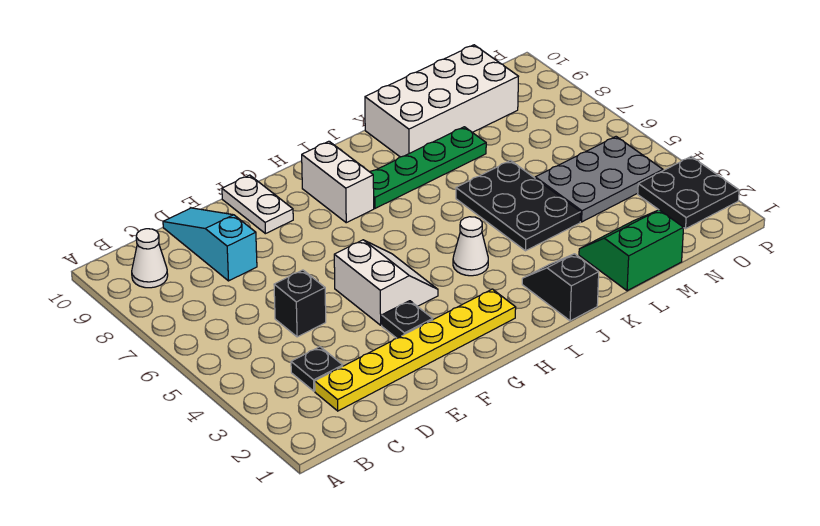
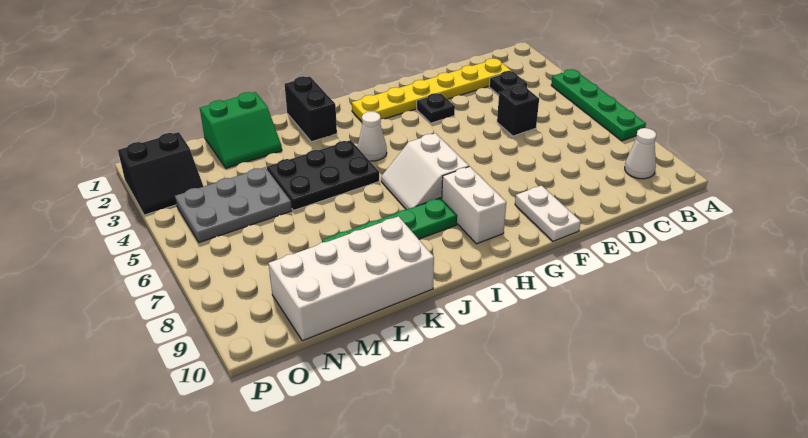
none -> green 1x4 plate [551,69,646,141]
cyan 1x3 slope [163,208,257,281] -> none
white 2x2 slope [334,240,438,325] -> white 2x2 slope moved to [381,133,469,210]
black 1x2 slope [522,254,599,321] -> black 1x2 brick [284,76,337,142]
black 2x3 plate [456,161,581,251] -> black 2x3 plate turned to [267,140,379,210]
black 2x2 plate [638,157,739,229] -> black 2x2 slope [118,132,204,215]

